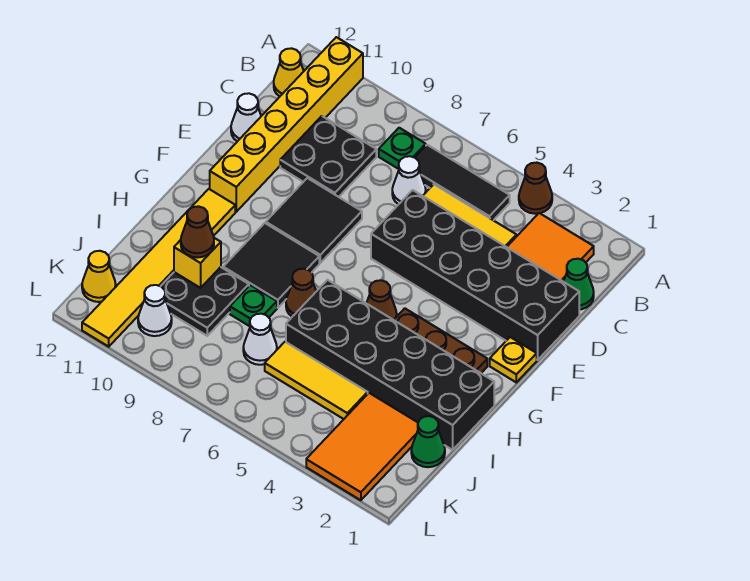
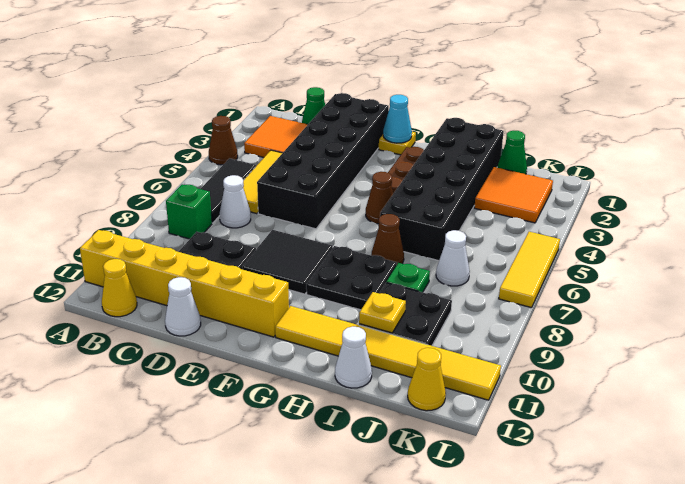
green 1x1 plate [379,128,426,169] -> green 1x1 brick [166,185,212,239]
none -> cyan 1x1 cone [383,95,412,143]
black 2x2 tile [223,223,319,308] -> black 2x2 plate [306,246,397,310]
yellow 1x1 brick [174,238,221,288] -> yellow 1x1 plate [359,292,406,333]
brown 1x1 cone [181,206,214,258] -> none
orange 2x3 tile [306,393,418,500] -> orange 2x2 tile [474,167,553,223]
yellow 1x3 tile [265,342,368,419] -> yellow 1x3 tile moved to [499,232,560,308]
white 1x1 cone [138,285,172,336] -> white 1x1 cone moved to [335,327,372,388]

